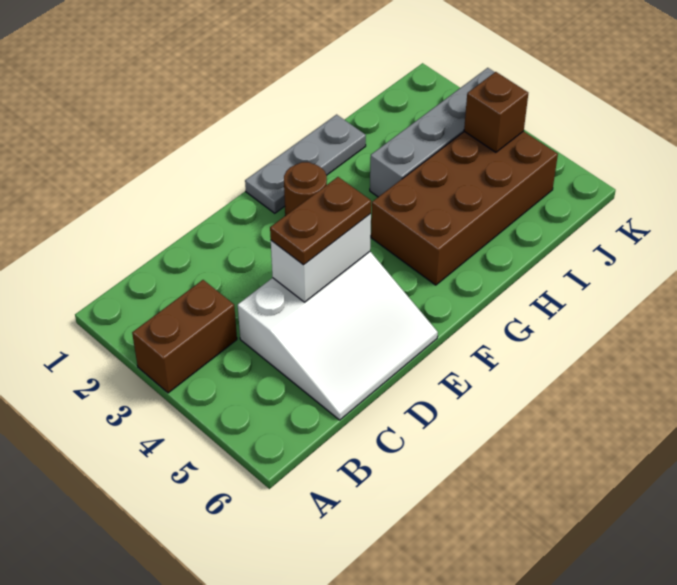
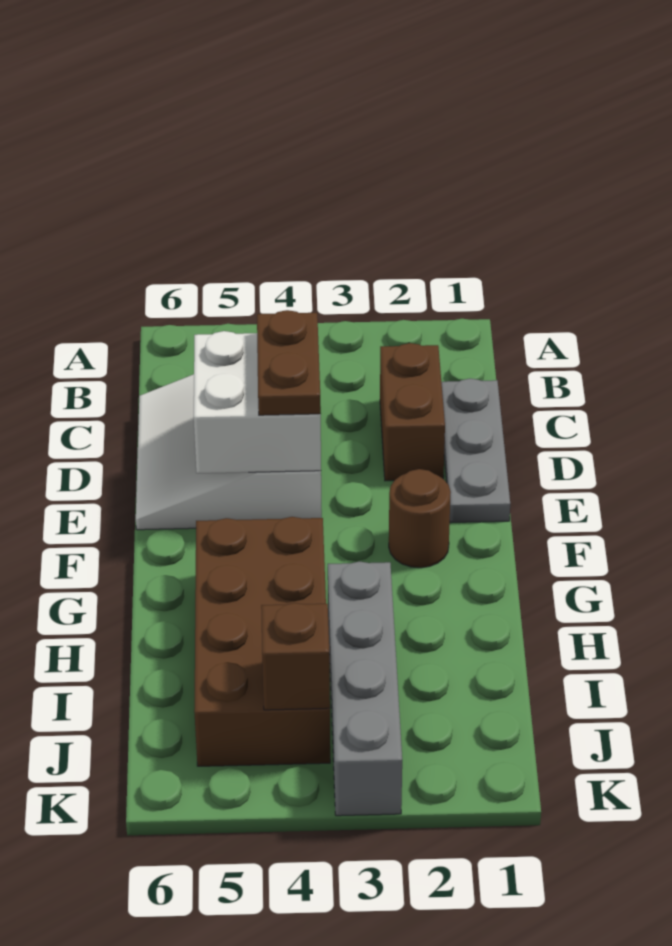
brown 1x2 brick [132,280,237,393] -> brown 1x2 brick moved to [380,343,445,481]
white 1x2 brick [271,214,371,302] -> white 2x2 brick [194,331,321,473]
grey 1x3 plate [245,115,366,213] -> grey 1x3 plate moved to [441,379,510,523]

